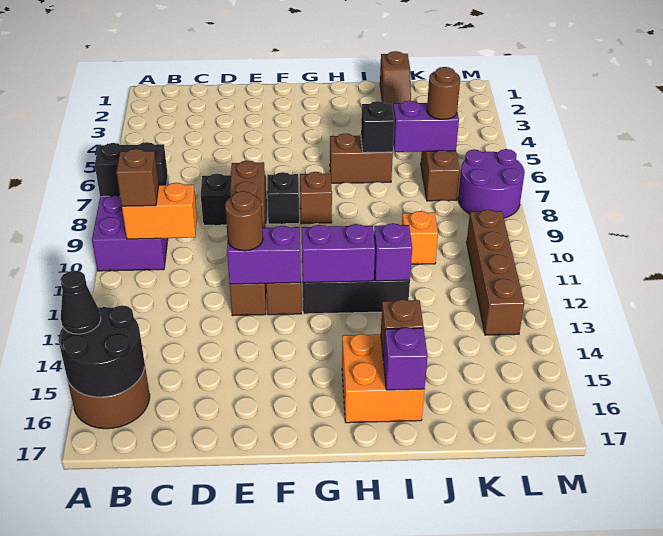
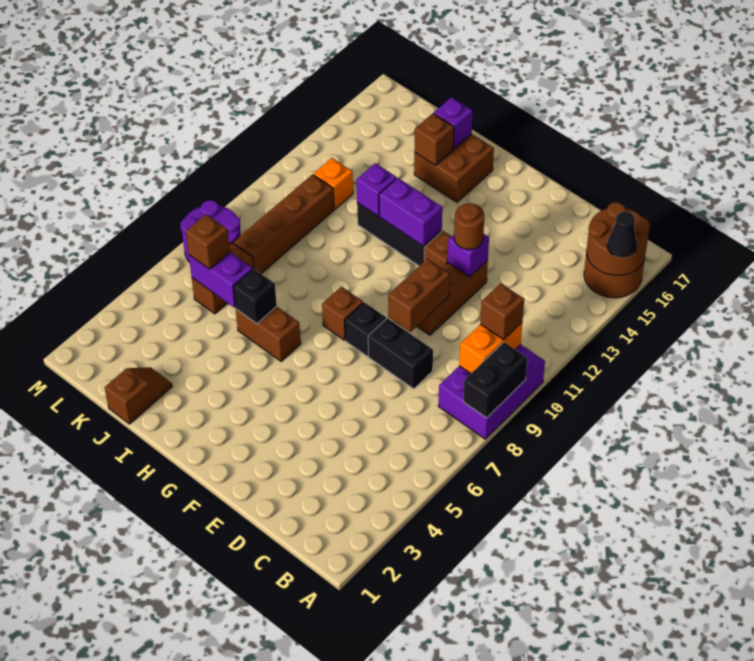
black 1x2 brick [95,142,168,197] -> black 1x2 brick turned to [463,342,527,418]
black 2x2 round brick [59,305,145,397] -> brown 2x2 round brick [587,202,650,275]
orange 1x2 brick [122,183,197,239] -> orange 1x2 brick turned to [459,323,522,373]
purple 1x2 brick [227,226,301,284] -> purple 1x1 brick [448,234,489,277]
orange 2x2 brick [342,334,425,423] -> brown 2x2 brick [414,134,494,202]
orange 1x1 brick [402,211,438,264] -> orange 1x1 brick moved to [313,158,353,209]
brown 1x1 round brick [427,67,460,119] -> brown 1x1 brick [186,214,230,269]
brown 1x4 brick [467,210,524,335] -> brown 1x4 brick moved to [233,175,334,274]

